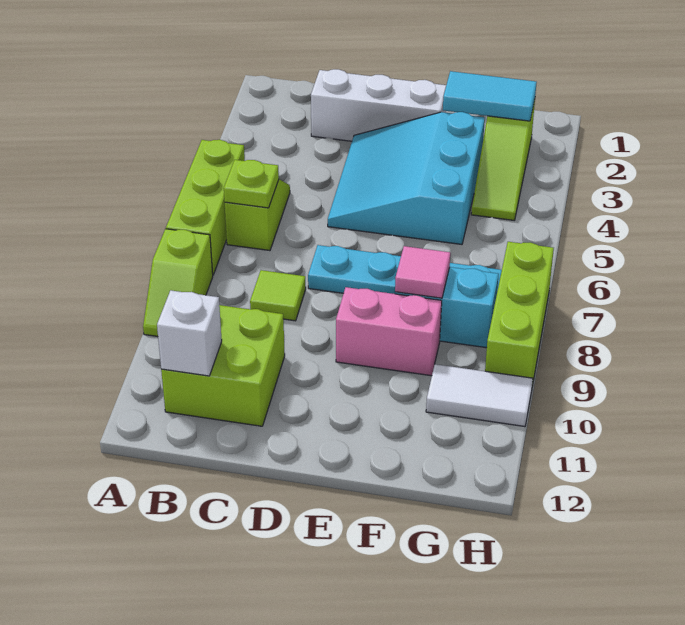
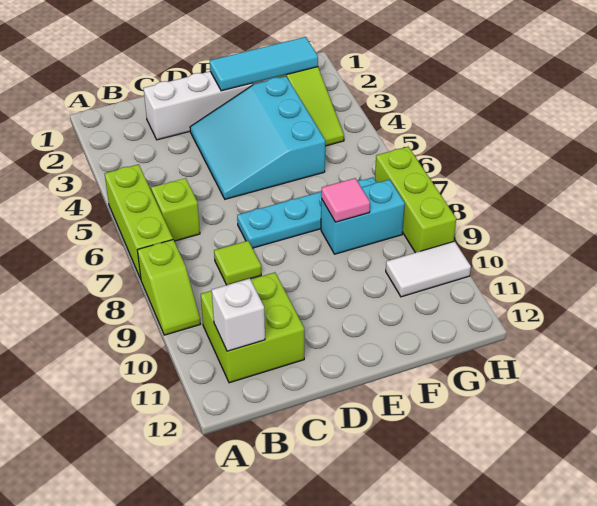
lime 1x1 plate [224,160,279,208] -> none
pink 1x2 brick [336,287,442,376] -> none
cyan 1x2 tile [443,71,537,121] -> cyan 1x3 tile [210,37,318,91]

